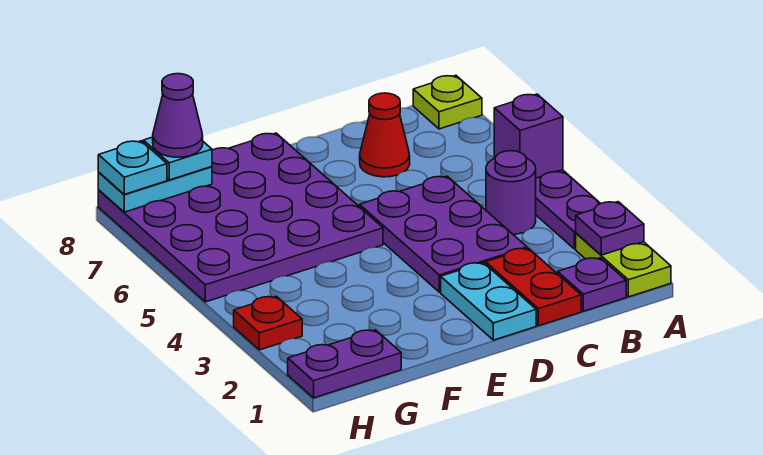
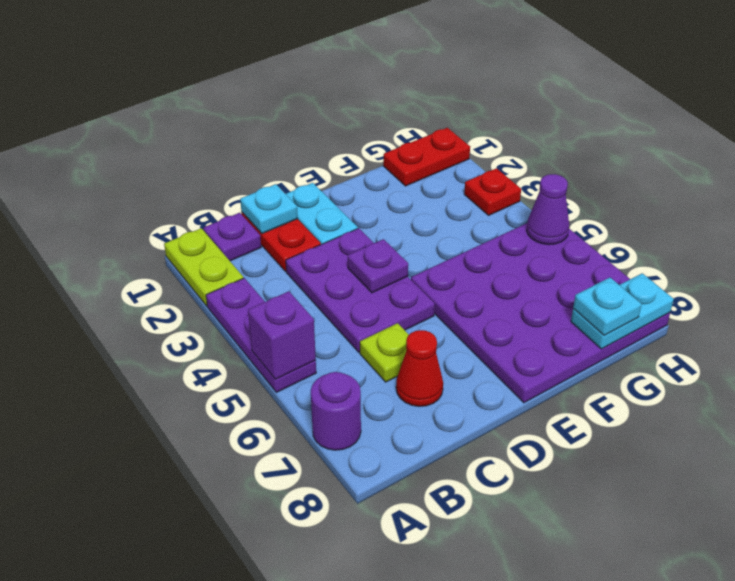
purple 1x1 plate [576,202,644,255] -> purple 1x1 plate moved to [348,239,408,293]
lime 1x1 plate [413,75,482,129] -> lime 1x1 plate moved to [360,323,409,382]
purple 1x1 round brick [486,151,536,234] -> purple 1x1 round brick moved to [311,372,361,450]
purple 1x2 plate [288,330,401,398] -> red 1x2 plate [383,128,470,186]
purple 1x1 cone [153,74,203,157] -> purple 1x1 cone moved to [527,174,569,245]
cyan 1x1 plate [98,141,167,194] -> cyan 1x1 plate moved to [240,184,298,234]

